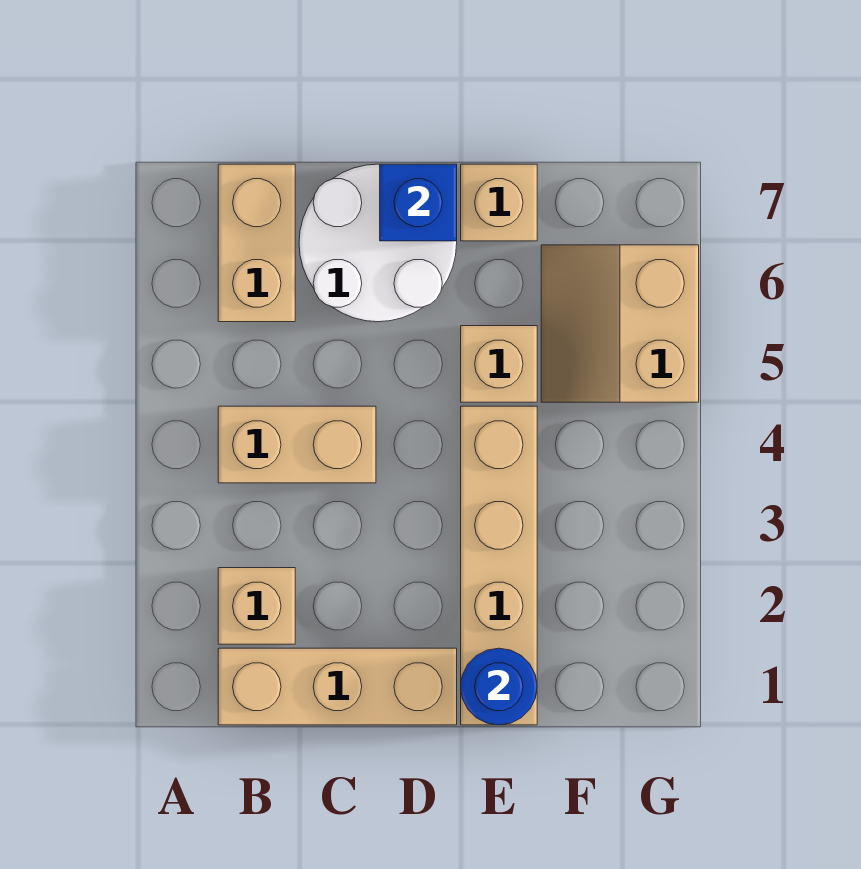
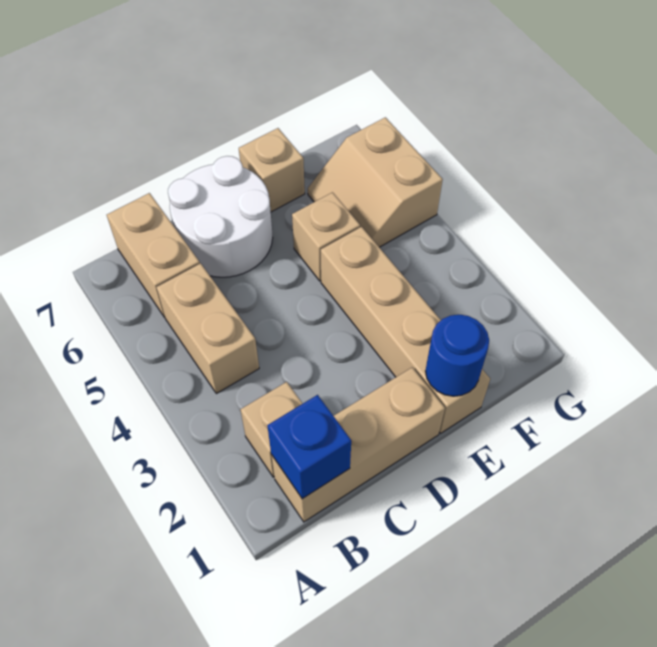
tan 1x2 brick [218,406,376,483] -> tan 1x2 brick turned to [156,263,259,394]
blue 1x1 brick [380,164,457,241] -> blue 1x1 brick moved to [267,395,351,499]

